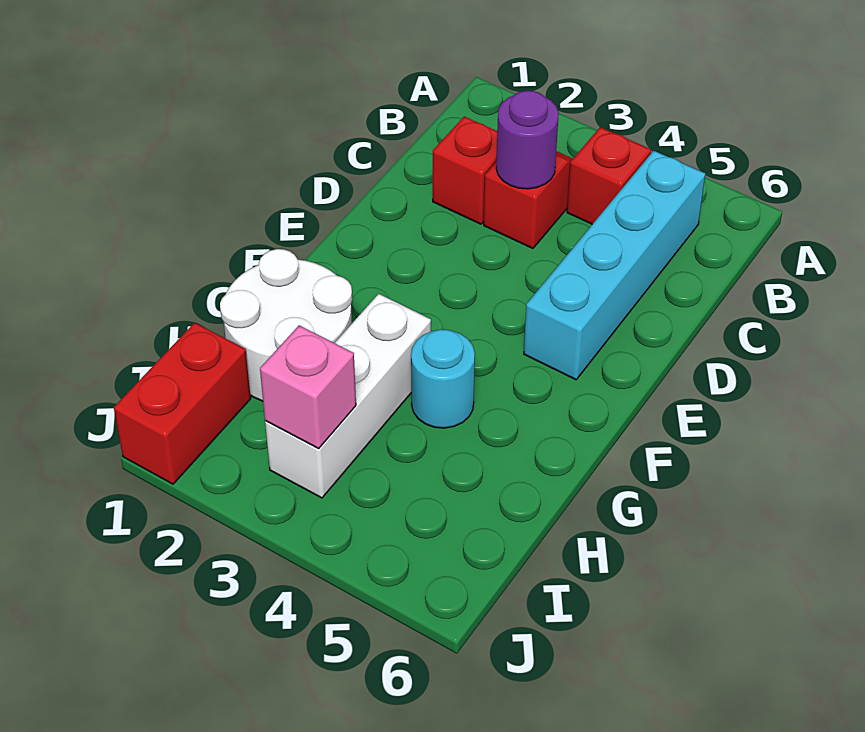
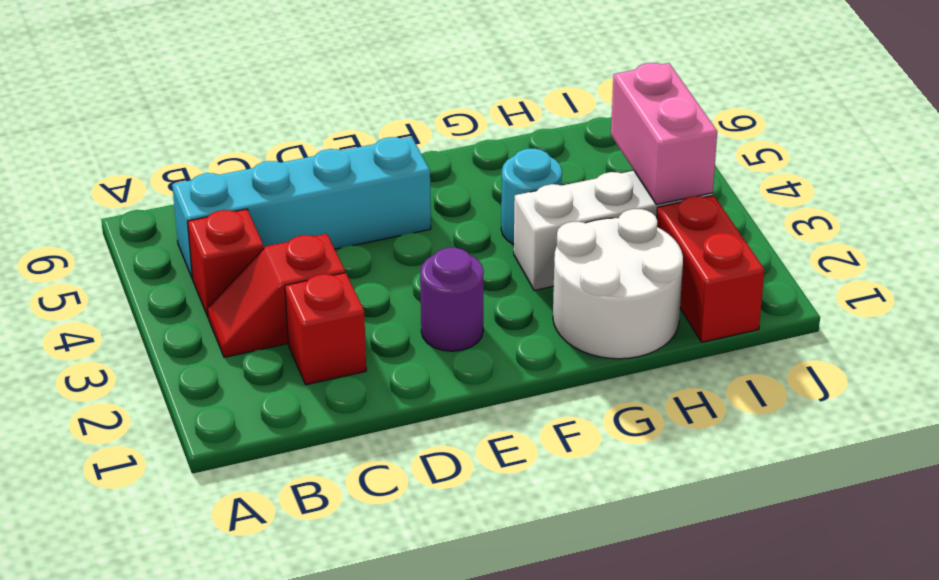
purple 1x1 round brick [496,91,559,189] -> purple 1x1 round brick moved to [420,248,484,351]
red 1x2 brick [114,323,251,484] -> red 1x2 brick turned to [657,195,764,342]
pink 1x1 brick [260,325,356,448] -> pink 1x2 brick [611,63,717,205]

